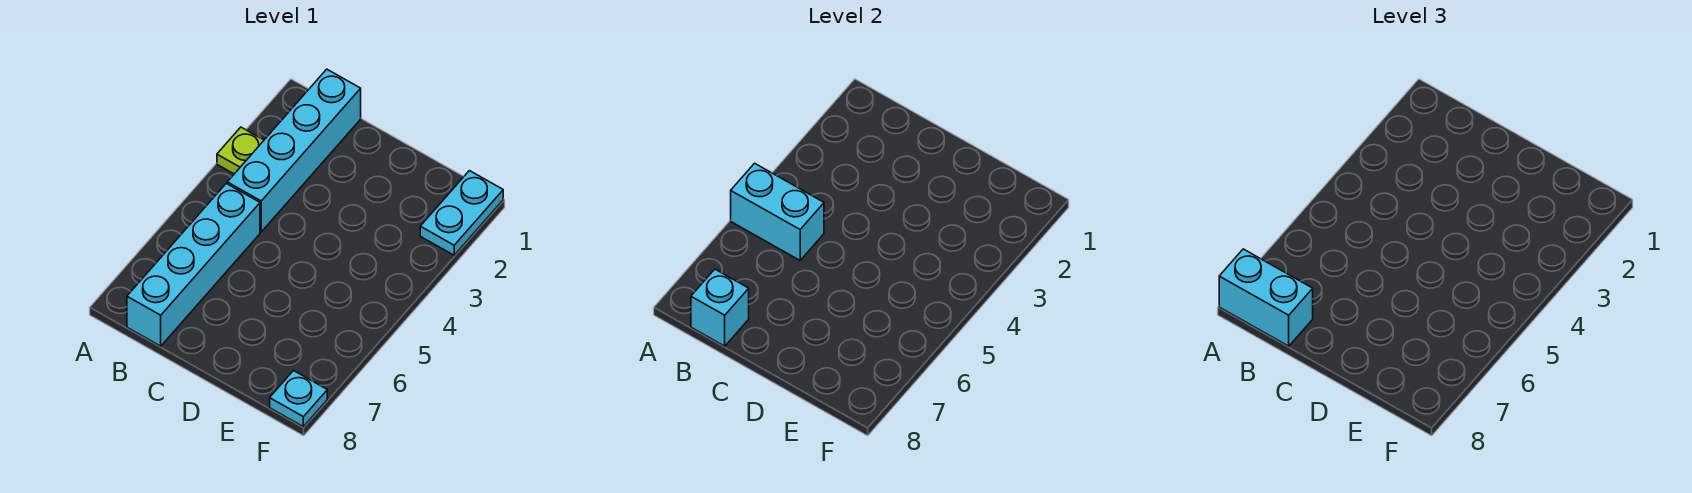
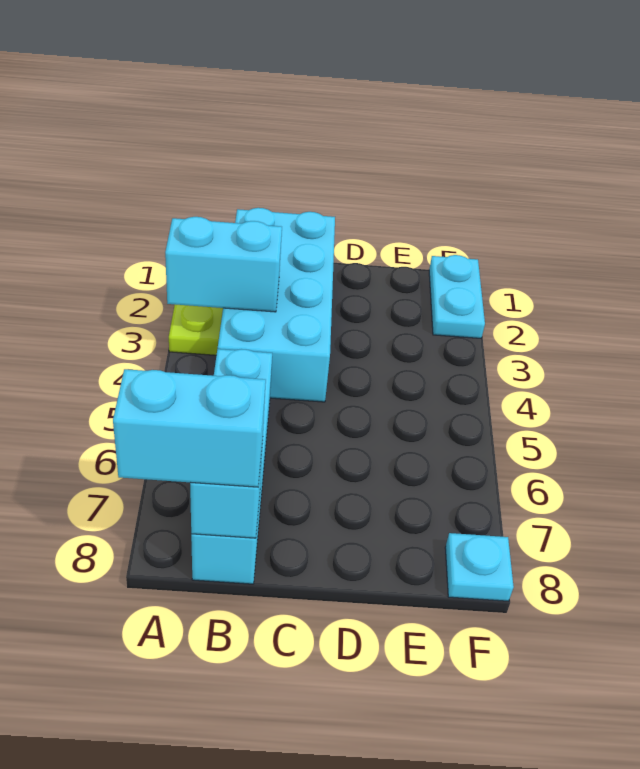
cyan 1x2 brick [731,163,824,260] -> cyan 1x2 brick moved to [165,217,282,312]
cyan 1x4 brick [227,69,361,232] -> cyan 2x4 brick [218,208,335,402]

